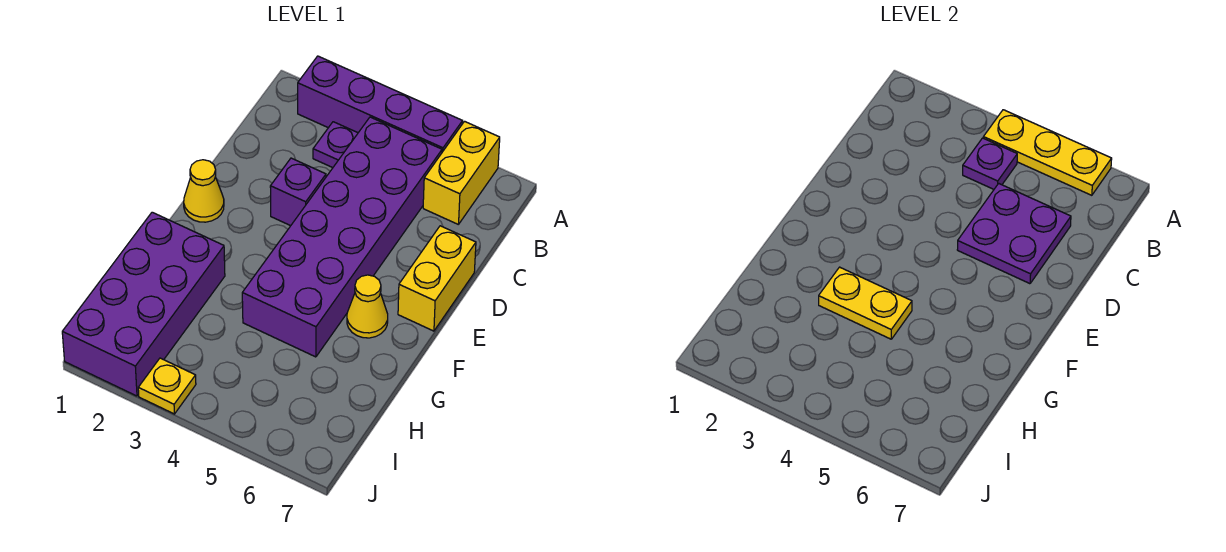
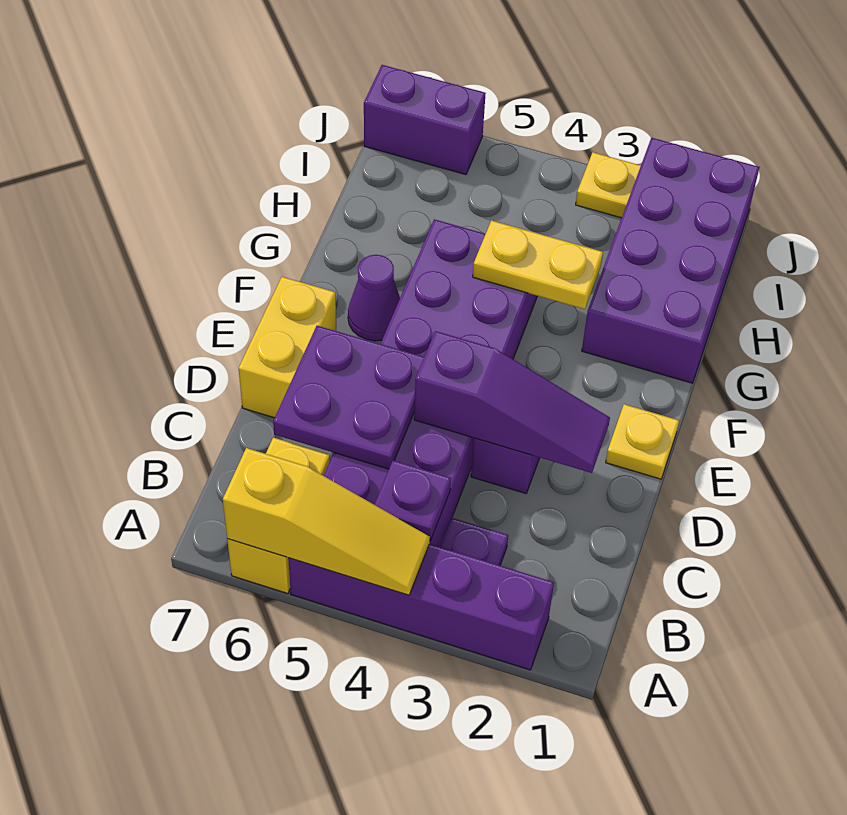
yellow 1x3 plate [983,110,1112,195] -> yellow 1x3 slope [223,448,430,595]
none -> purple 1x3 slope [414,331,610,473]
yellow 1x1 cone [184,160,224,222] -> yellow 1x1 plate [606,404,679,479]
yellow 1x1 cone [347,275,388,338] -> purple 1x1 cone [348,255,400,341]
none -> purple 1x2 brick [364,65,486,175]

